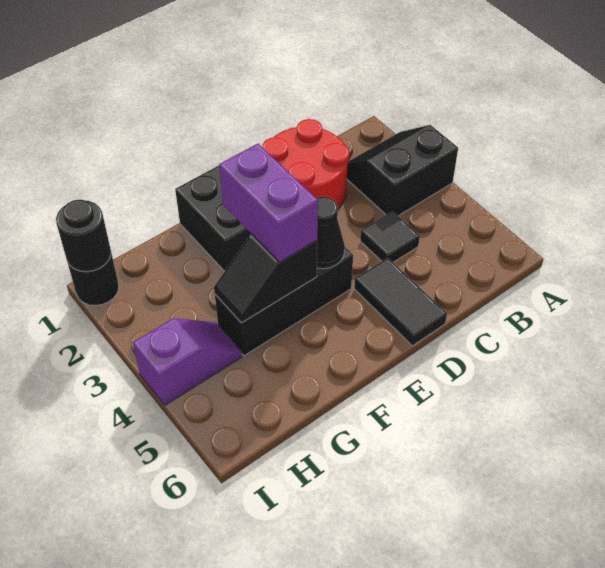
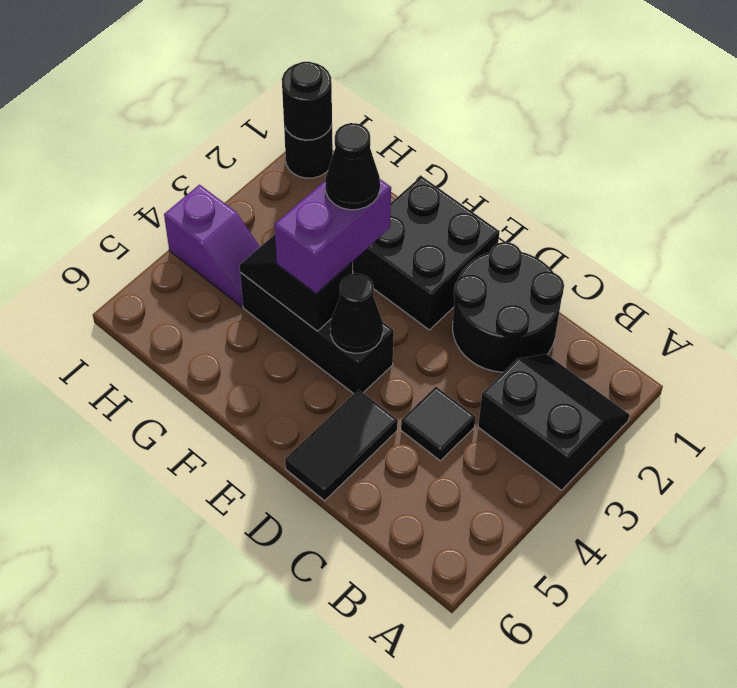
red 2x2 round brick [262,119,349,209] -> black 2x2 round brick [453,242,564,372]
none -> black 1x1 cone [325,123,380,210]

